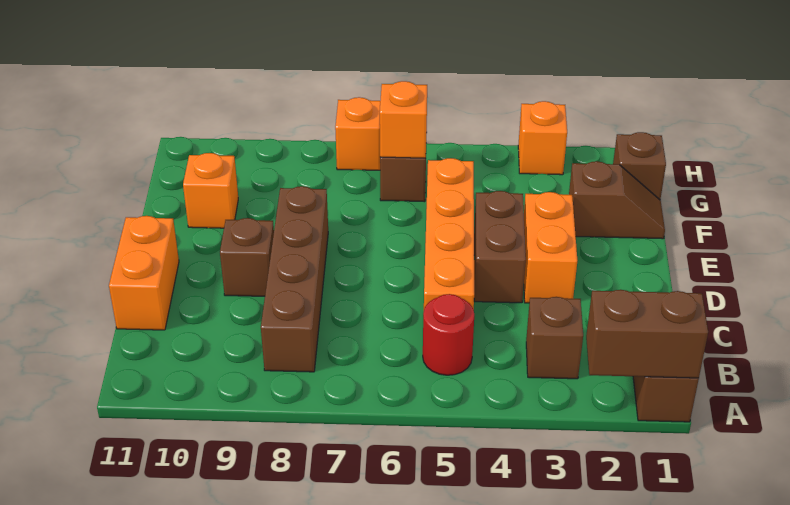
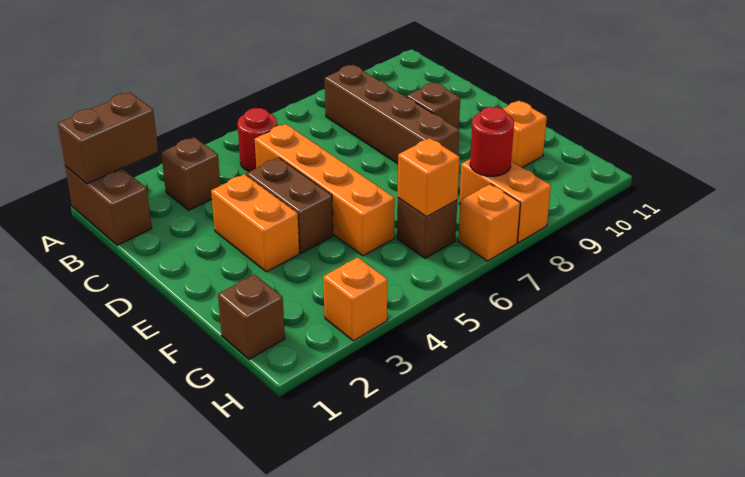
orange 1x2 brick [109,216,179,330] -> orange 1x2 brick moved to [459,159,551,243]
brown 1x2 slope [569,161,665,239] -> none
none -> red 1x1 round brick [470,107,514,176]

